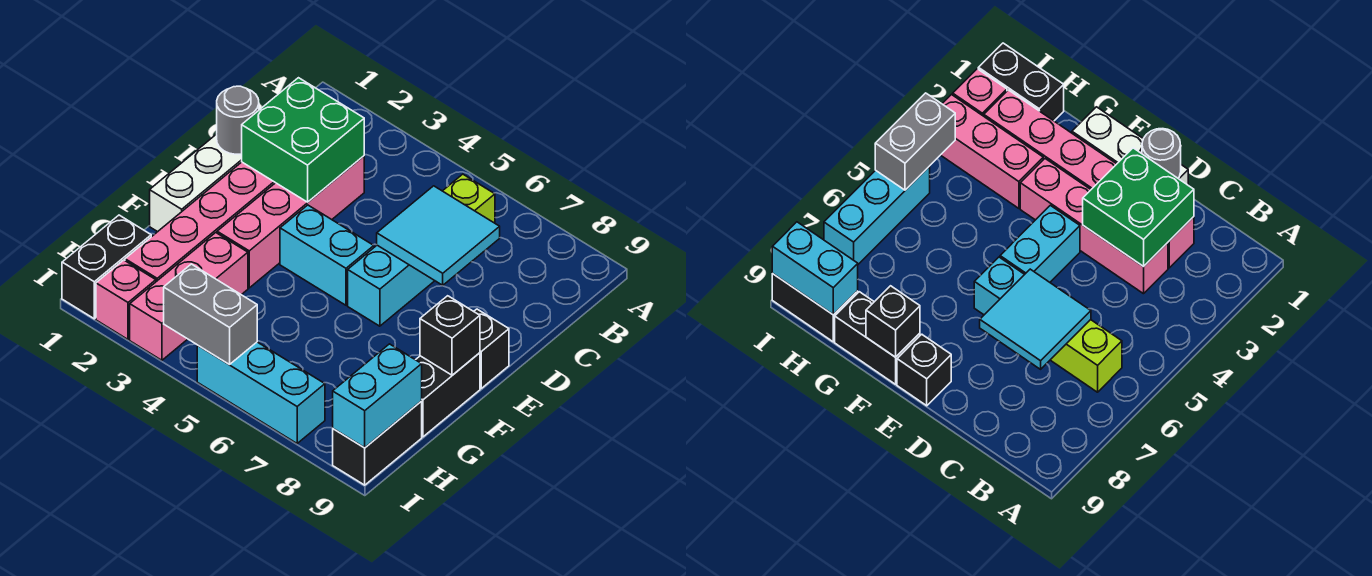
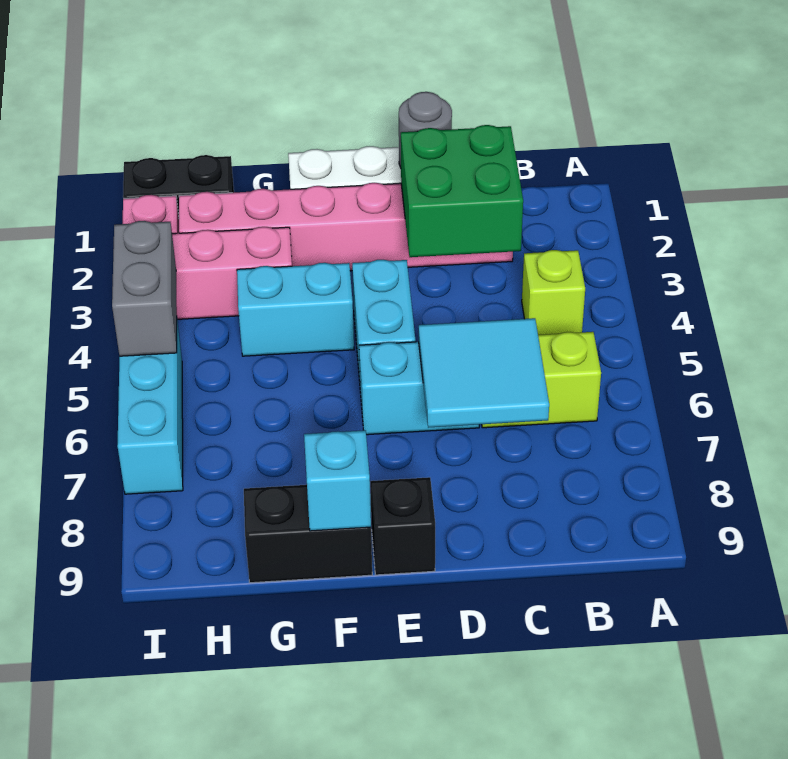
none -> lime 1x1 brick [522,250,585,335]
pink 1x4 brick [217,156,364,288] -> none
black 1x1 brick [420,296,480,375] -> cyan 1x1 brick [304,430,371,531]
black 1x2 brick [333,401,422,485] -> none
cyan 1x2 brick [333,344,422,448] -> cyan 1x2 brick moved to [237,263,354,356]

